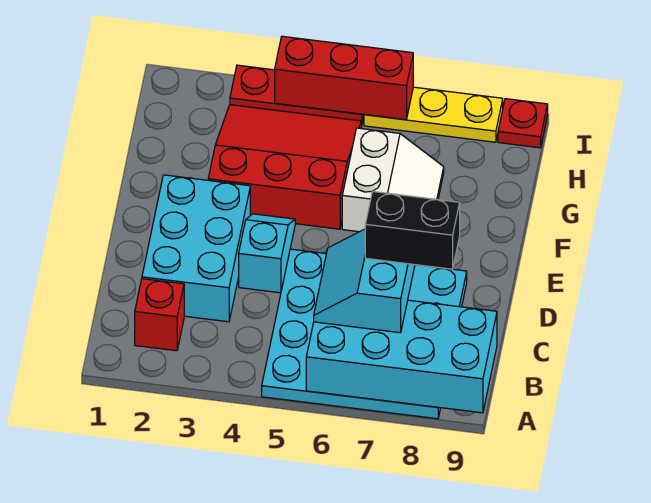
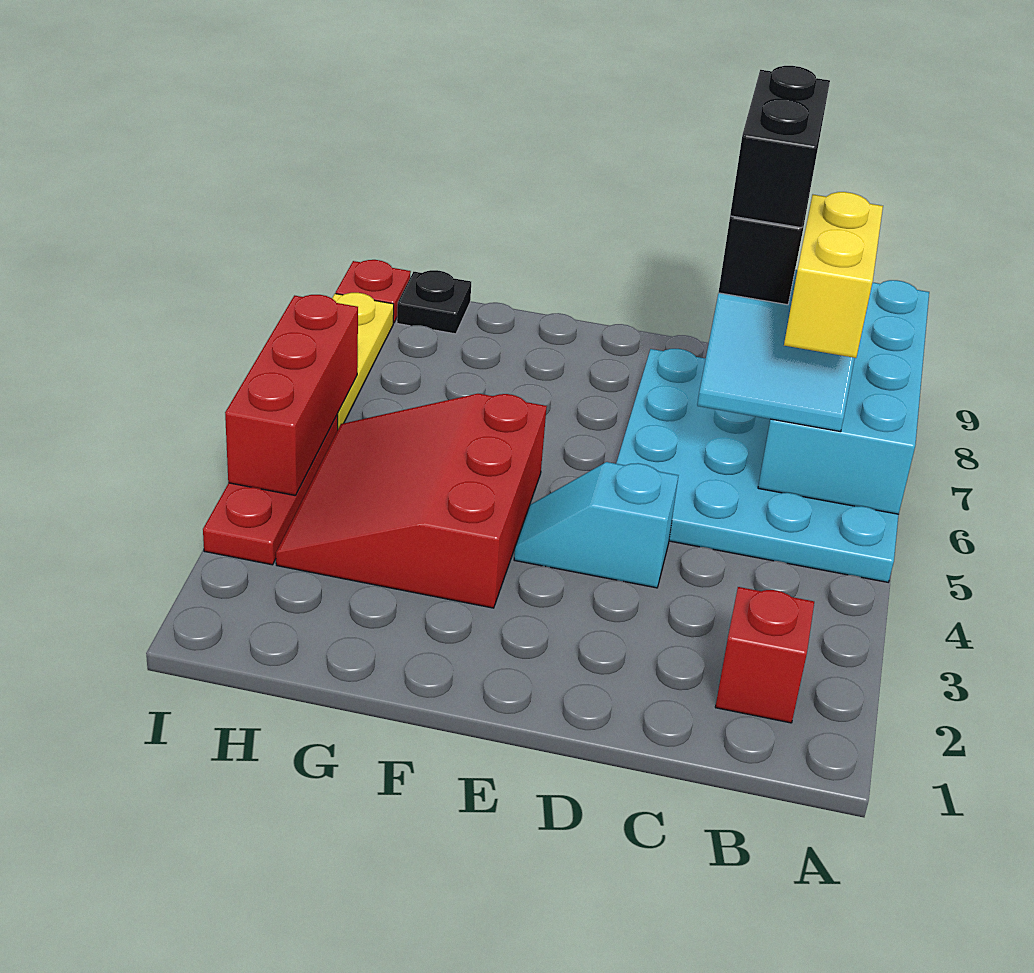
none -> yellow 1x2 brick [784,192,883,358]
cyan 2x3 brick [142,175,250,322] -> none
none -> black 1x2 brick [730,66,830,228]
white 2x2 slope [342,128,444,232] -> none
none -> black 1x1 plate [397,270,471,334]

